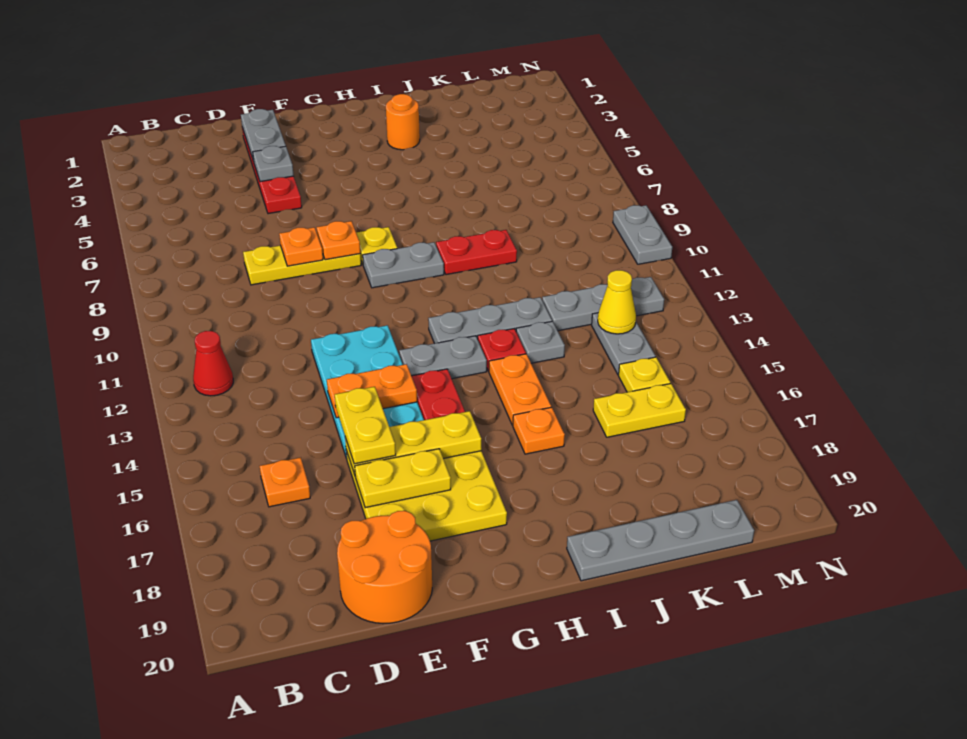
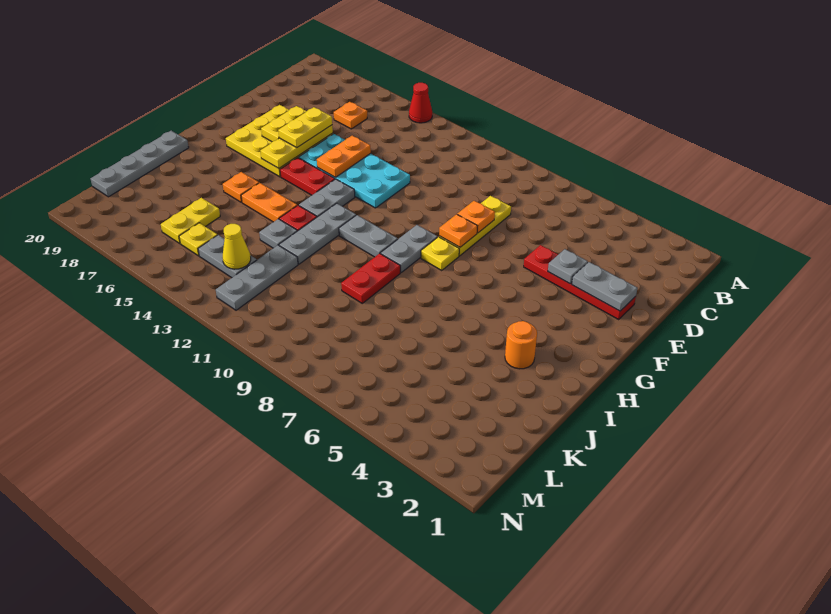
red 1x1 cone [193,331,233,396] -> red 1x1 cone moved to [409,83,432,123]
orange 2x2 round brick [337,511,432,624] -> none
yellow 1x2 plate [335,387,396,464] -> yellow 1x2 plate turned to [278,107,332,147]
grey 1x2 plate [613,205,672,264] -> grey 1x2 plate moved to [339,215,398,257]

